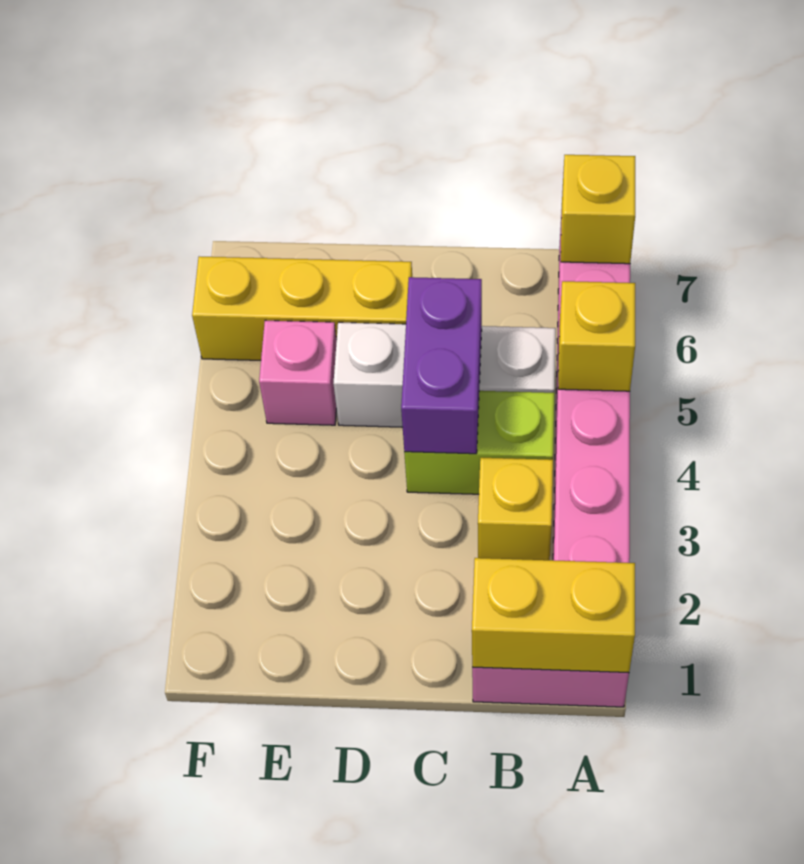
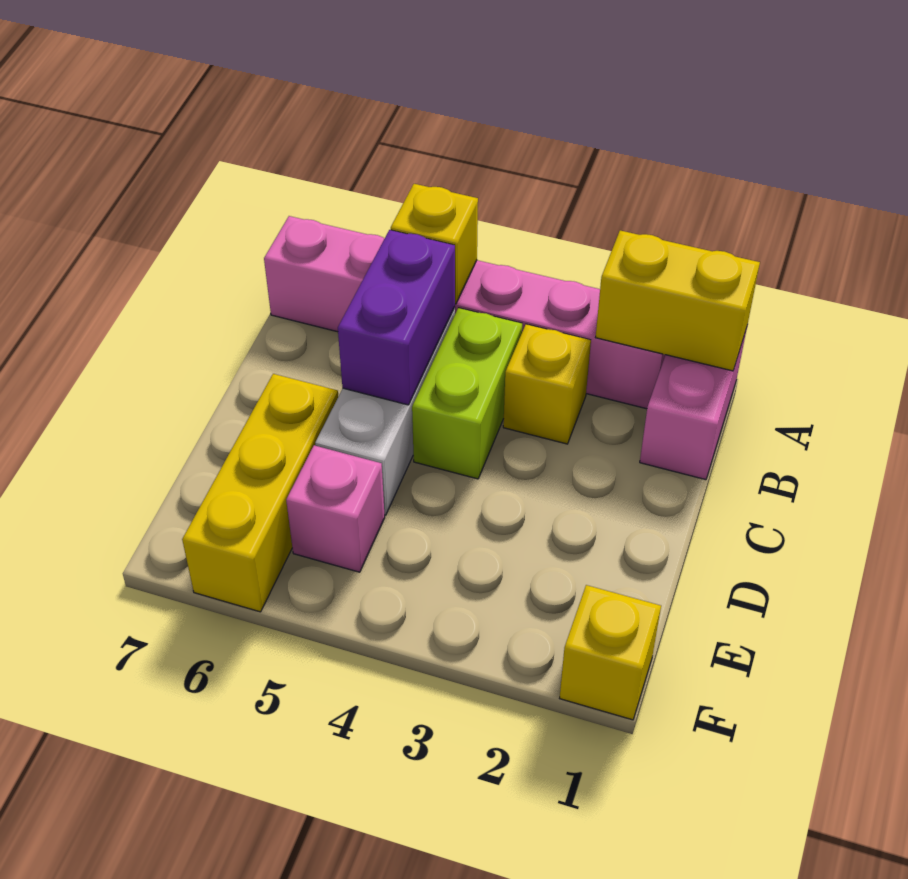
yellow 1x2 brick [472,558,635,673] -> yellow 1x2 brick turned to [596,230,760,371]
yellow 1x1 brick [561,155,635,264] -> yellow 1x1 brick moved to [560,585,661,720]
purple 1x2 brick [401,277,482,454] -> purple 1x2 brick turned to [338,230,455,405]

